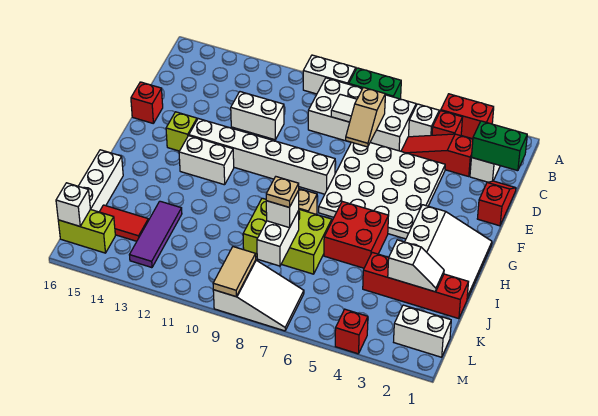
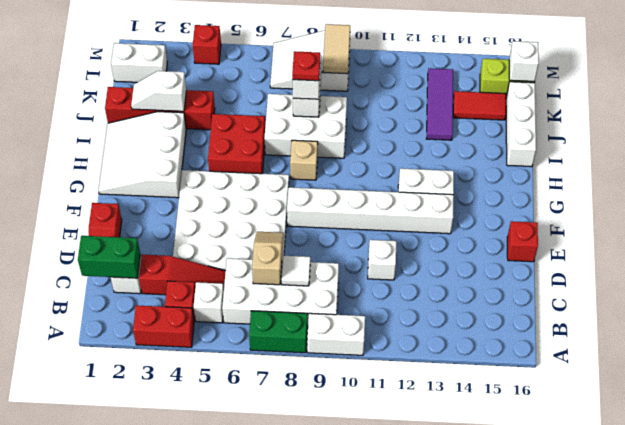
white 1x2 brick [231,92,284,140] -> white 1x1 brick [368,240,396,280]
lime 1x1 brick [166,112,197,151] -> none
lime 2x3 brick [243,198,332,274] -> white 2x3 brick [264,94,347,158]
tan 1x1 plate [266,177,299,207] -> red 1x1 plate [292,51,320,81]

